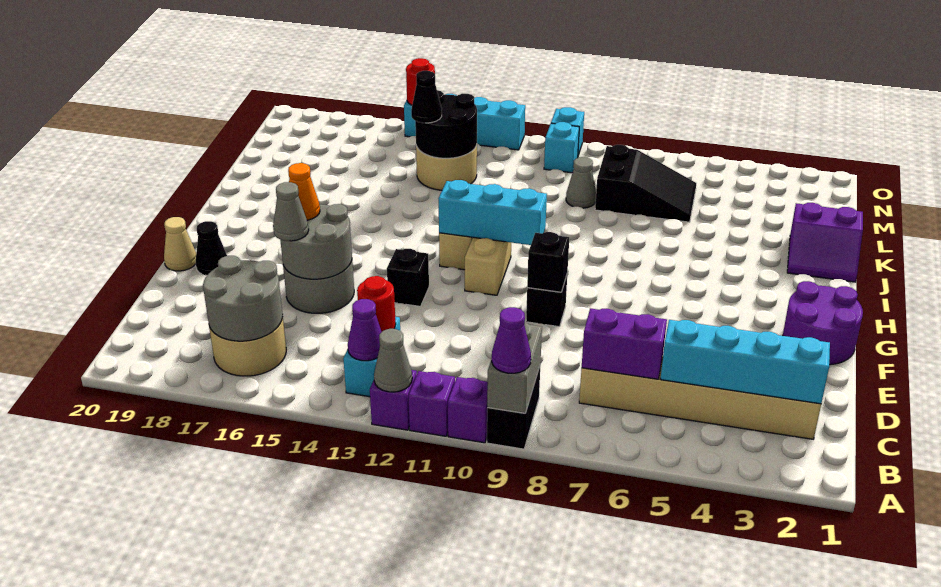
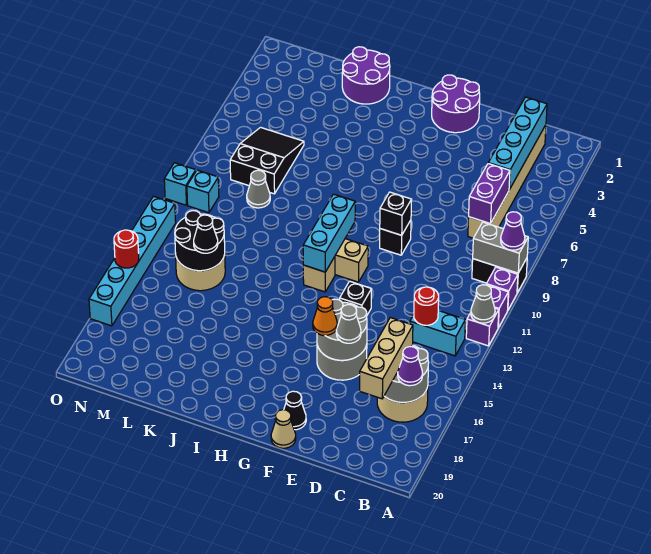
purple 1x1 cone [348,299,381,361] -> purple 1x1 cone moved to [398,347,423,386]
none -> tan 1x3 brick [360,318,413,399]
purple 2x2 slope [787,203,863,282] -> purple 2x2 round brick [342,47,390,104]
cyan 1x4 brick [404,94,525,150] -> cyan 1x6 brick [89,196,176,326]

